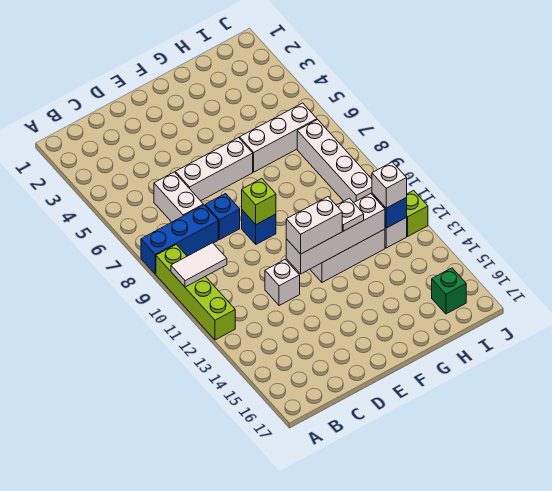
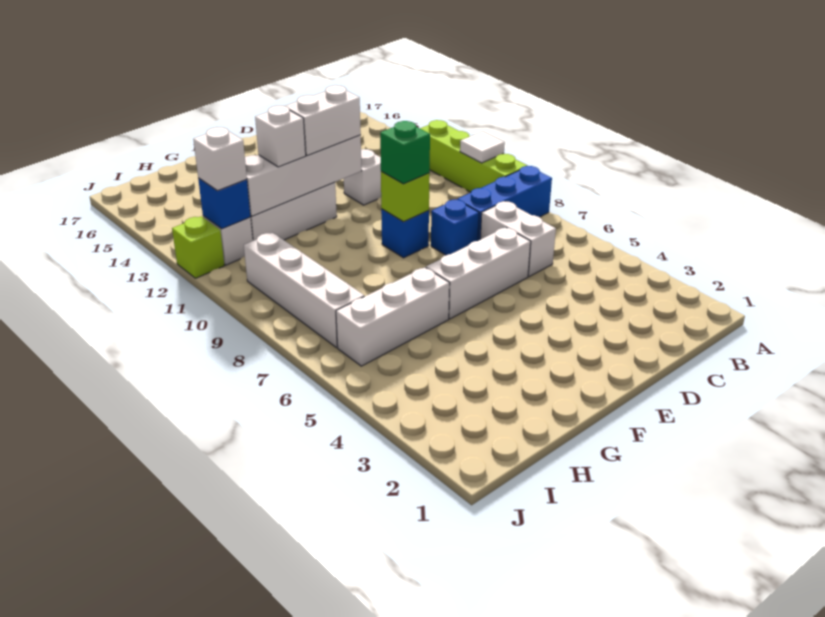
white 1x2 tile [171,243,227,287] -> white 1x1 tile [460,131,505,163]
white 1x1 plate [336,198,364,231] -> white 1x1 brick [255,106,306,167]
green 1x1 brick [432,268,466,314] -> green 1x1 brick moved to [380,121,430,184]

